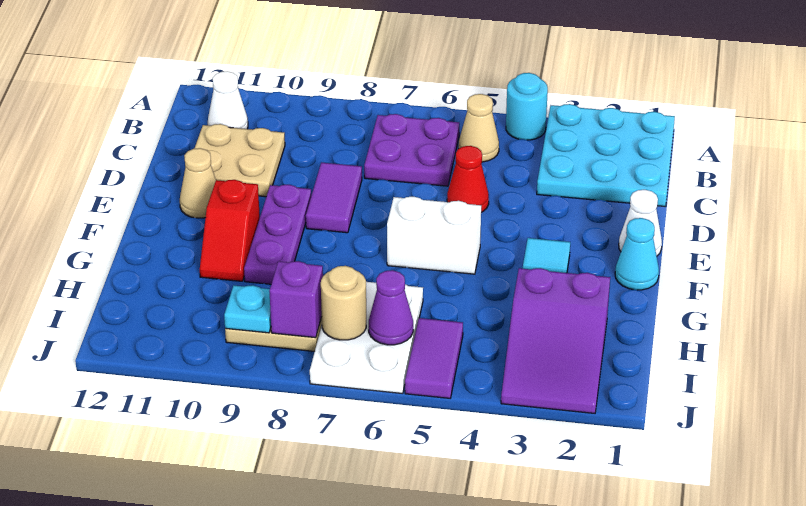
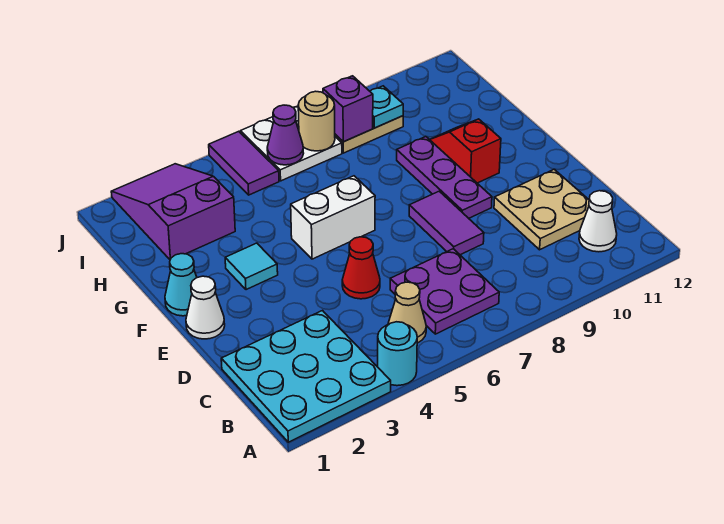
tan 1x1 cone [180,148,216,218] -> none
white 2x3 plate [310,282,423,394] -> white 2x2 plate [240,106,342,181]

